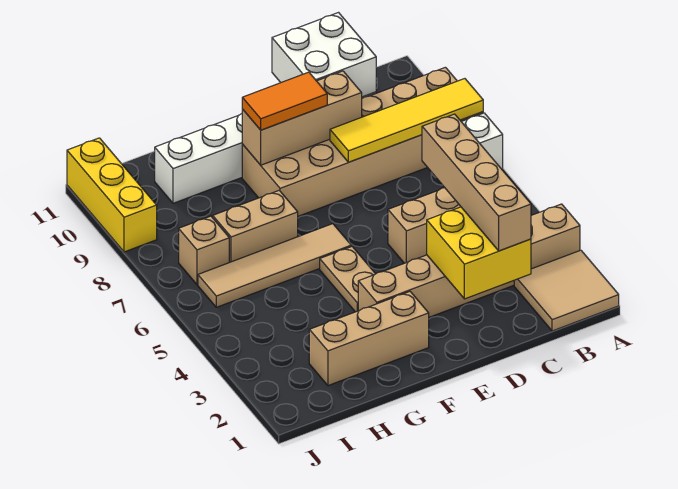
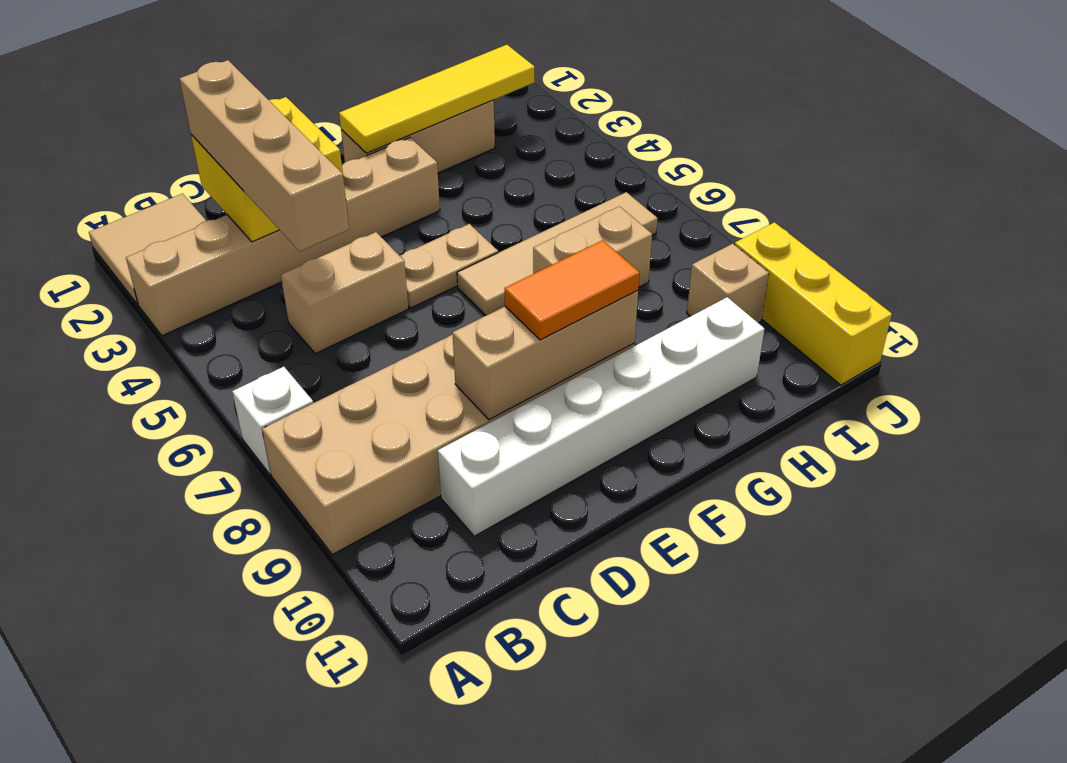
yellow 1x4 tile [330,79,483,162] -> yellow 1x4 tile moved to [339,45,534,153]
white 2x2 brick [272,13,376,97] -> none
tan 1x2 plate [320,246,375,312] -> tan 1x2 plate turned to [400,224,498,308]
tan 1x1 brick [179,216,229,285] -> tan 1x1 brick moved to [687,244,769,323]

